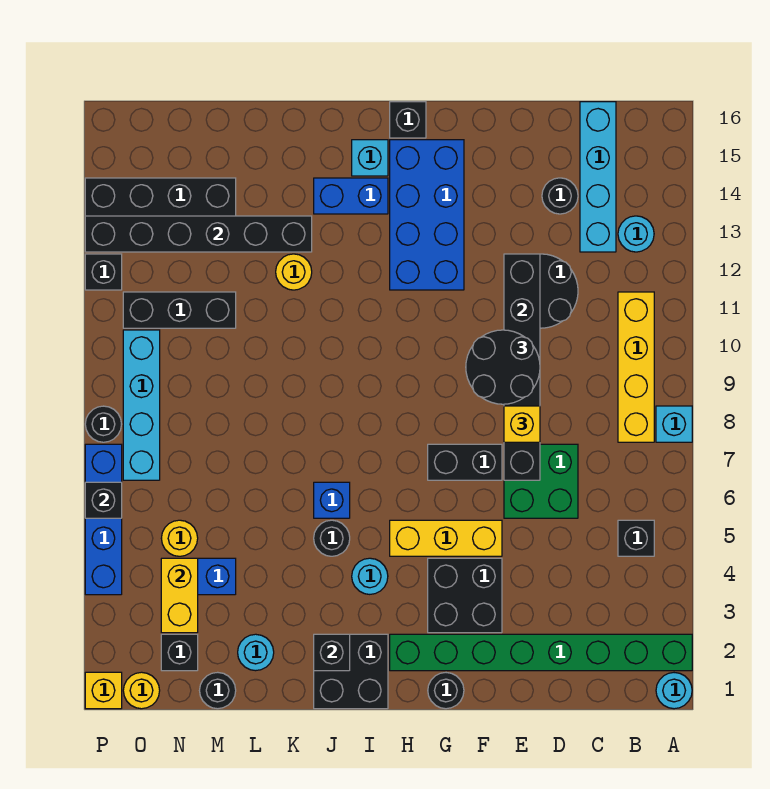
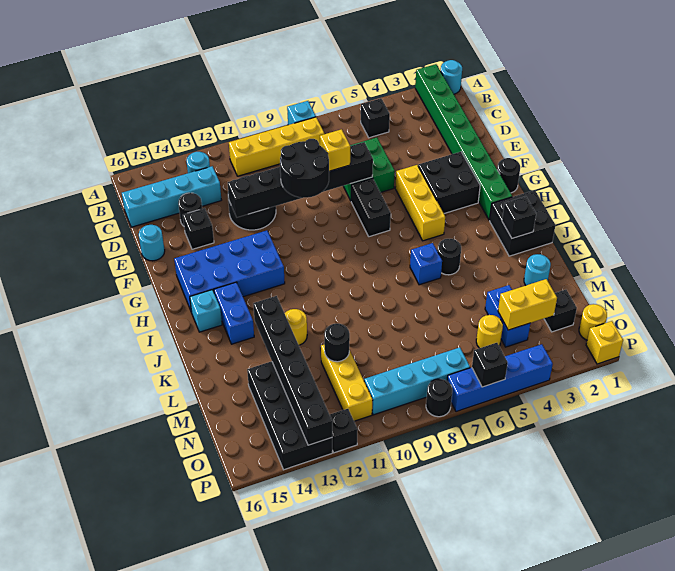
black 1x1 brick [390,102,426,138] -> black 1x1 brick moved to [183,208,214,249]
cyan 1x1 round brick [352,558,388,594] -> cyan 1x1 round brick moved to [139,225,165,261]
black 1x1 round brick [200,672,236,709] -> black 1x1 round brick moved to [324,324,350,362]
black 1x3 brick [123,292,236,328] -> yellow 1x3 brick [321,345,373,421]

